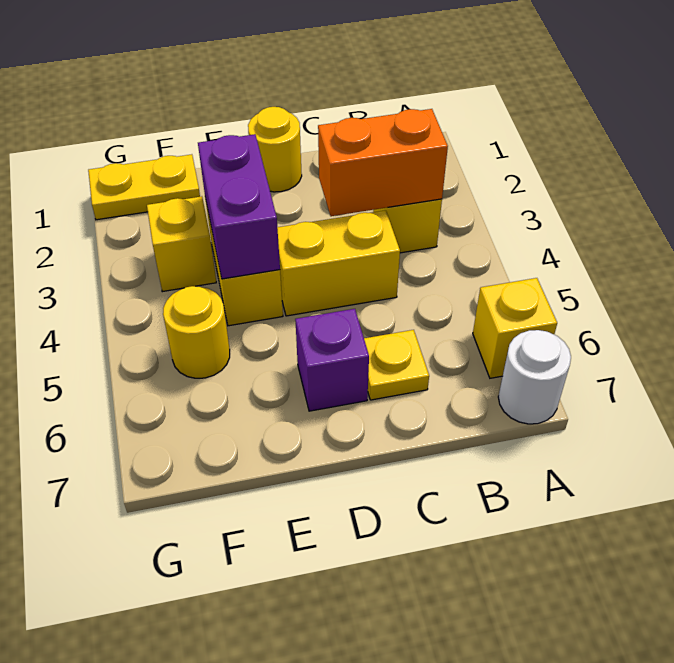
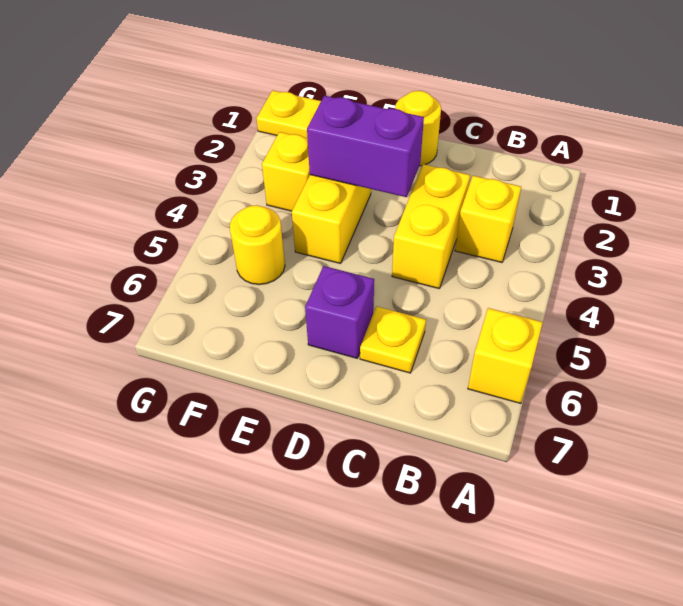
white 1x1 round brick [498,330,571,424] -> none
orange 1x2 brick [318,109,448,216] -> none
yellow 1x2 brick [277,210,400,316] -> yellow 1x2 brick turned to [392,164,470,288]
purple 1x2 brick [198,134,280,279] -> purple 1x2 brick turned to [307,96,424,197]

